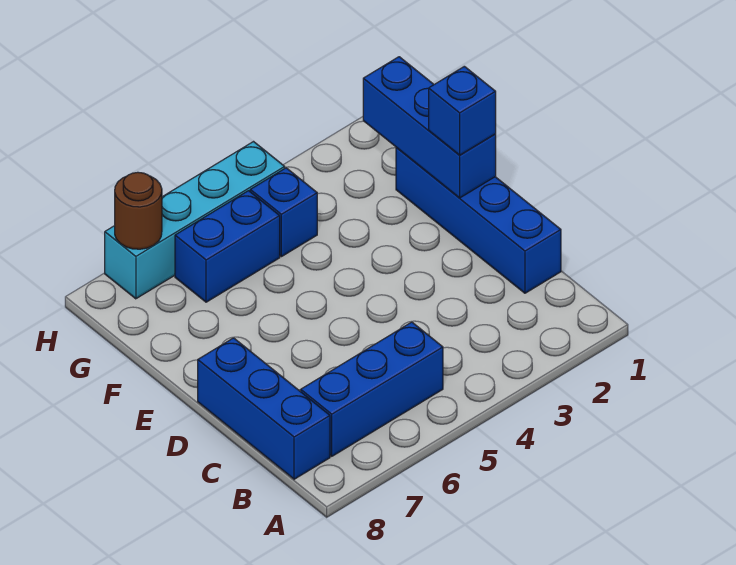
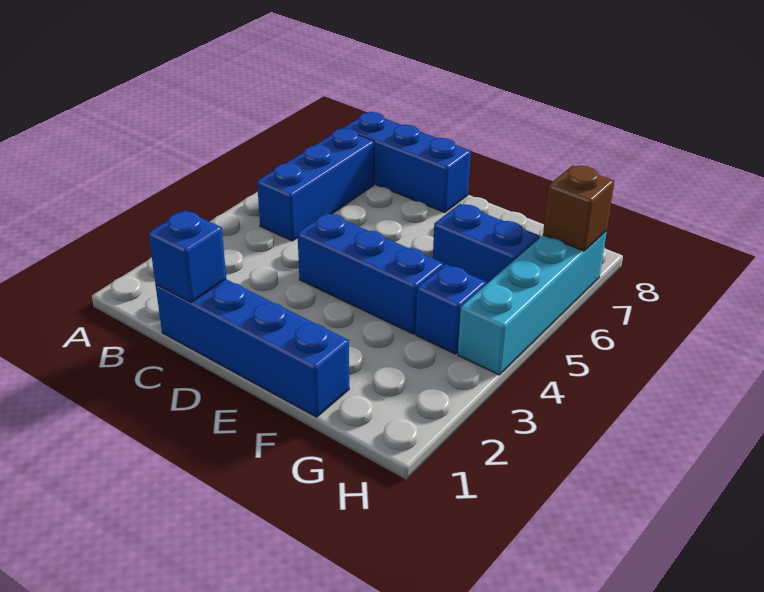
blue 1x3 brick [363,57,496,198] -> blue 1x3 brick moved to [297,213,443,334]
blue 1x1 brick [429,66,496,155] -> blue 1x1 brick moved to [148,210,226,302]
blue 1x2 brick [175,191,280,302] -> blue 1x2 brick turned to [433,204,540,284]
brown 1x1 round brick [115,172,162,249] -> brown 1x1 brick [543,166,615,251]

